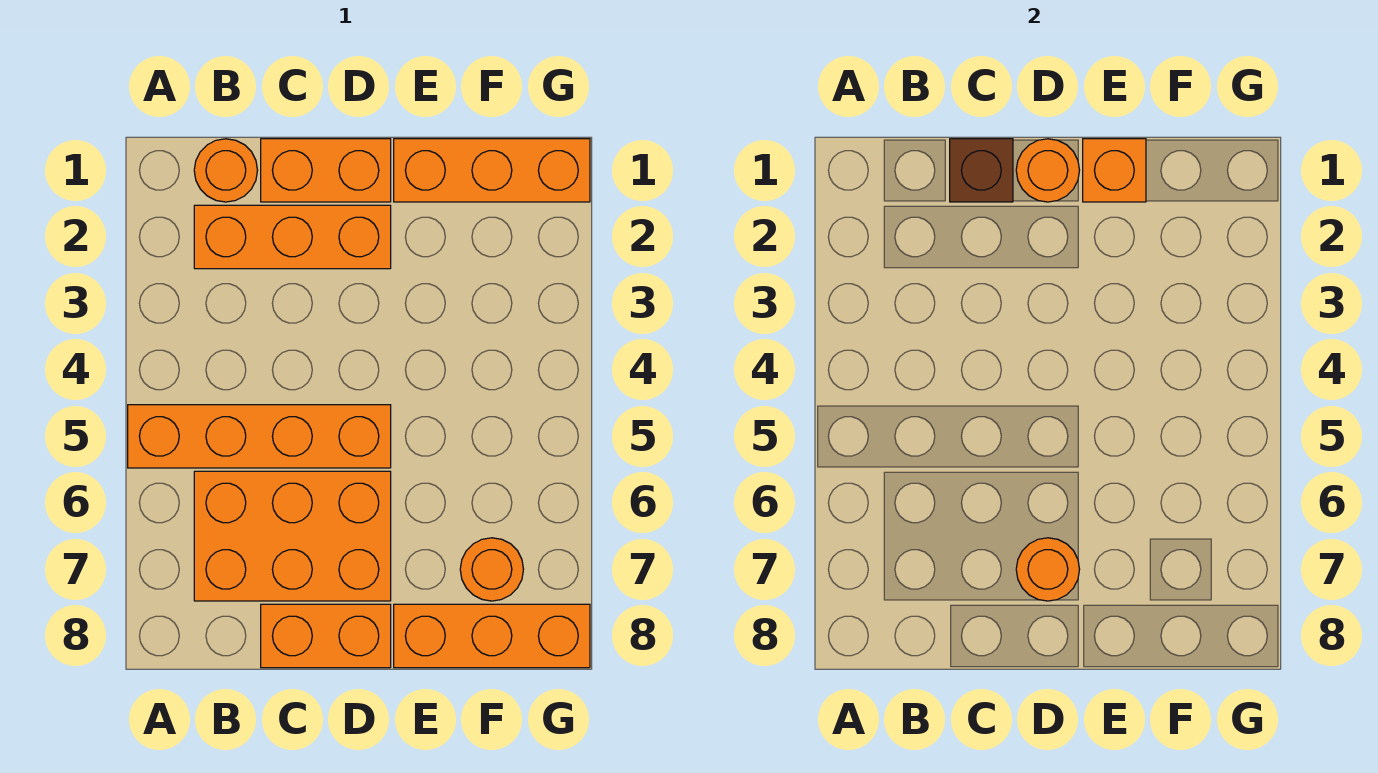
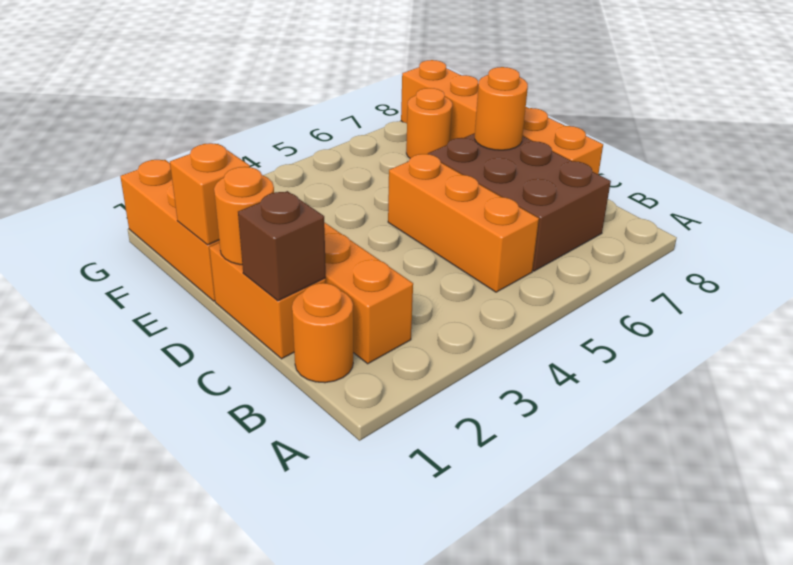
orange 1x4 brick [128,405,391,468] -> orange 1x3 brick [388,154,539,292]
orange 2x3 brick [194,471,391,601] -> brown 2x3 brick [428,133,611,271]

